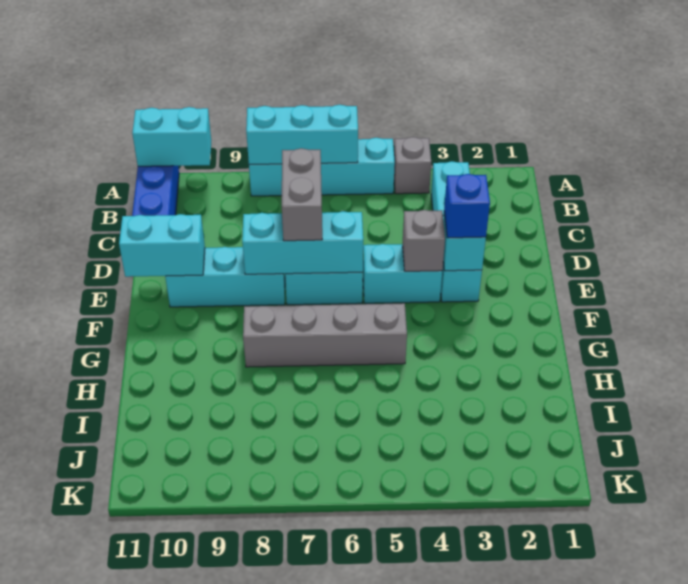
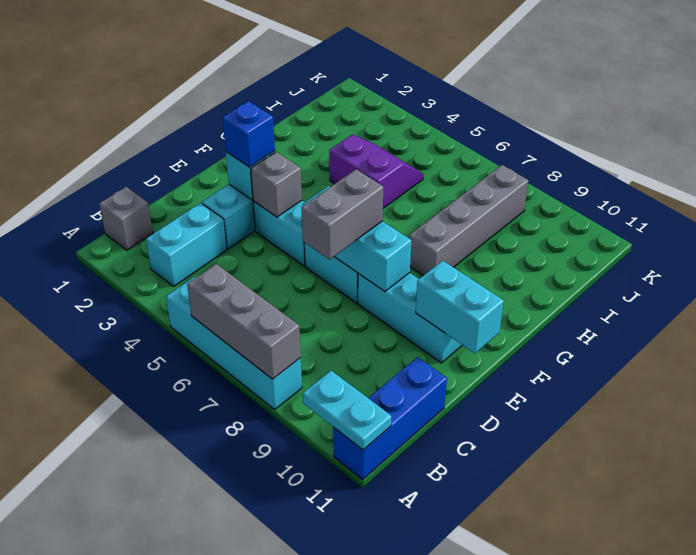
grey 1x1 brick [394,137,431,194] -> grey 1x1 brick moved to [99,187,153,250]
cyan 1x3 brick [246,105,358,165] -> grey 1x3 brick [187,264,301,379]
cyan 1x2 brick [132,107,211,166] -> cyan 1x2 plate [303,371,391,450]
grey 1x4 brick [243,303,407,367] -> grey 1x4 brick turned to [409,165,528,276]
none -> purple 2x2 slope [329,134,423,208]

